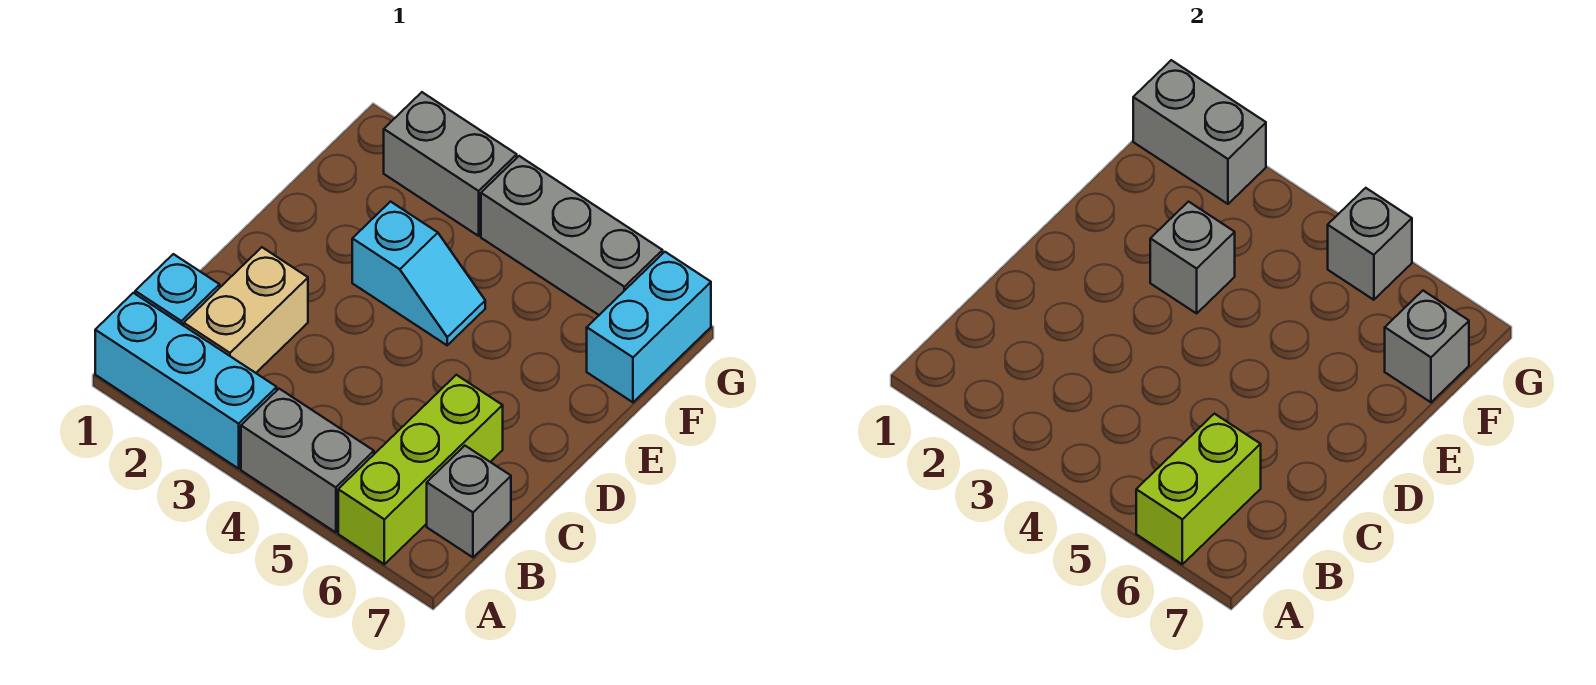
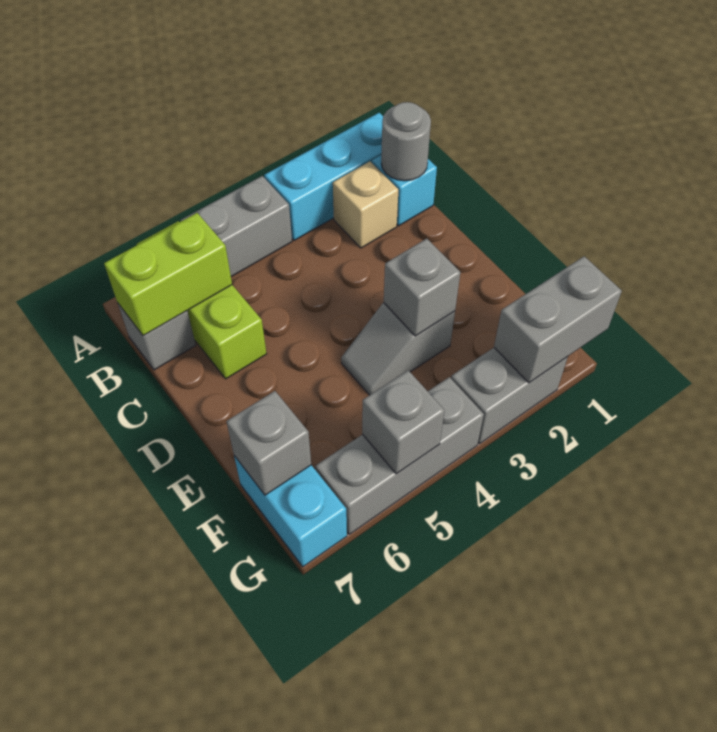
lime 1x2 brick [1136,414,1261,564] -> lime 1x2 brick turned to [104,213,232,336]
none -> grey 1x1 round brick [381,102,431,181]
tan 1x2 brick [184,247,308,373] -> tan 1x1 brick [333,162,398,248]
cyan 1x2 slope [352,202,485,345] -> grey 1x2 slope [341,303,455,395]

